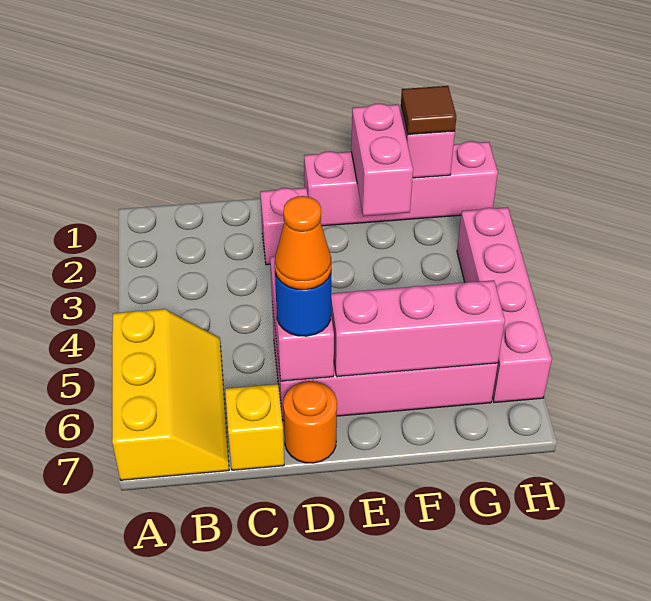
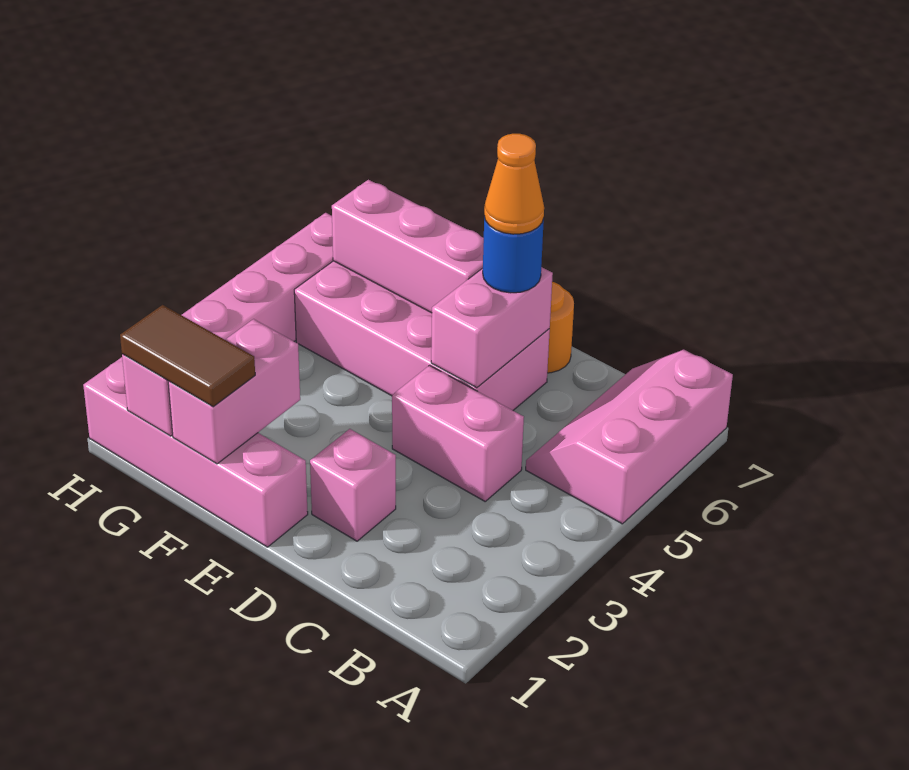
yellow 2x3 slope [112,309,229,480] -> pink 2x3 slope [526,350,733,524]
none -> pink 1x2 brick [392,365,524,501]
yellow 1x1 brick [225,384,284,470] -> none
brown 1x1 tile [401,86,456,134] -> brown 1x2 tile [120,305,255,407]

